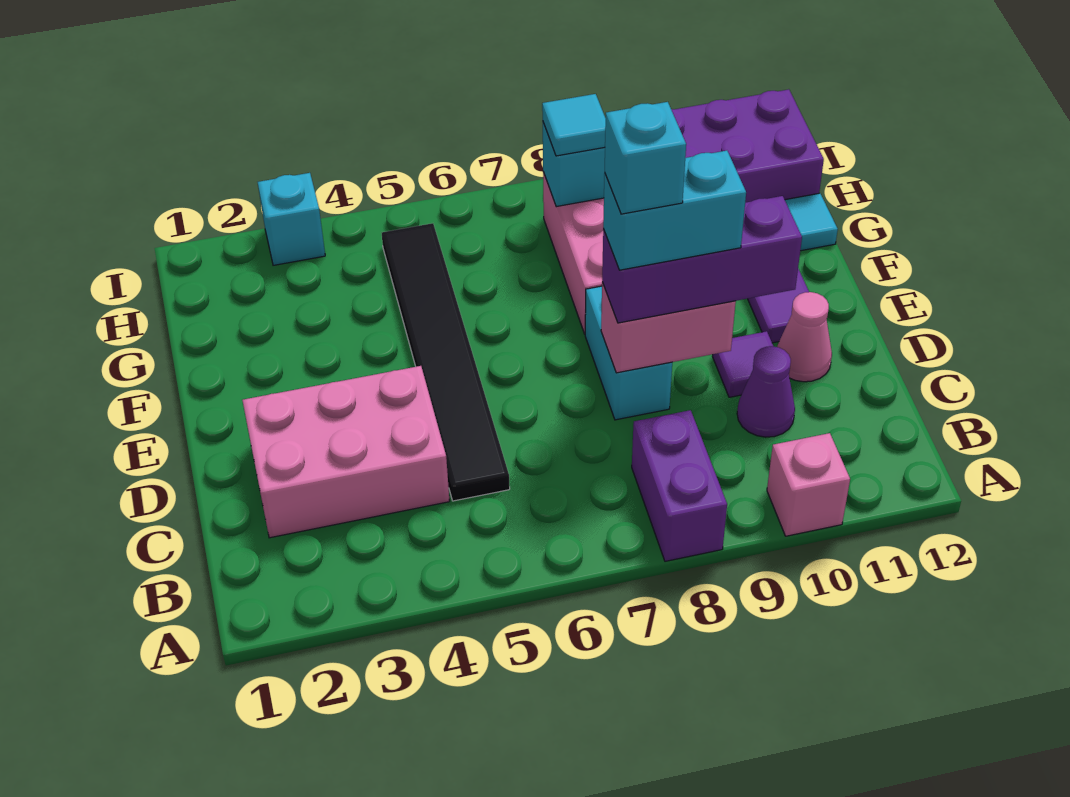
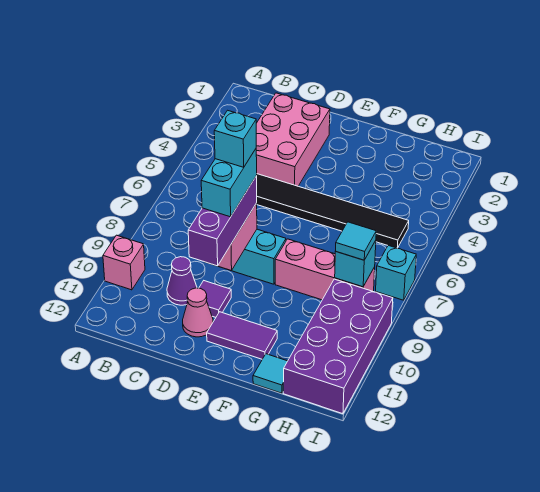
purple 1x2 brick [632,410,727,561] -> none
cyan 1x1 brick [258,173,325,265] -> cyan 1x1 brick moved to [376,245,416,300]

